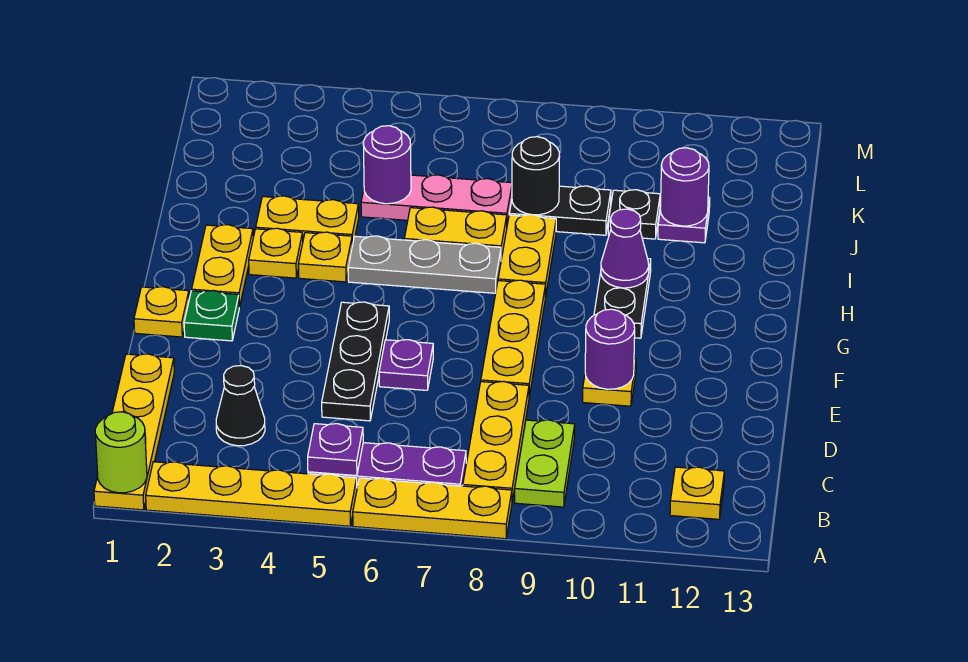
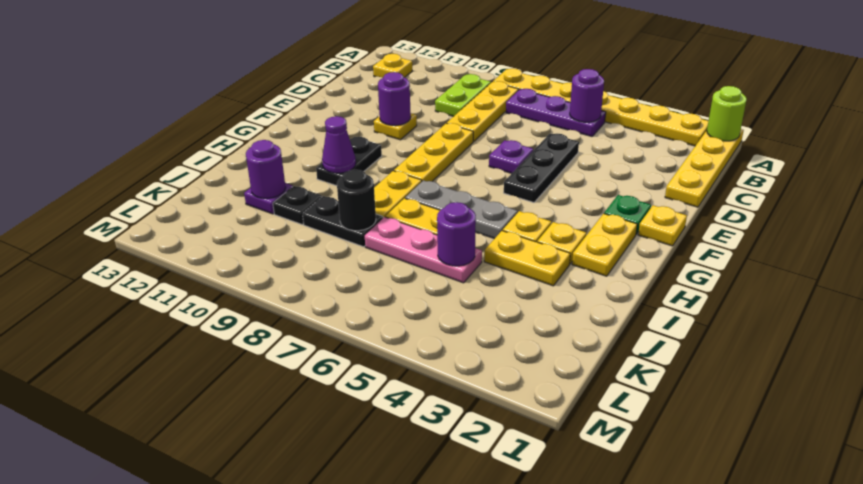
purple 1x1 plate [308,424,363,476] -> purple 1x1 round brick [570,69,604,122]
black 1x1 cone [216,366,265,446] -> none

